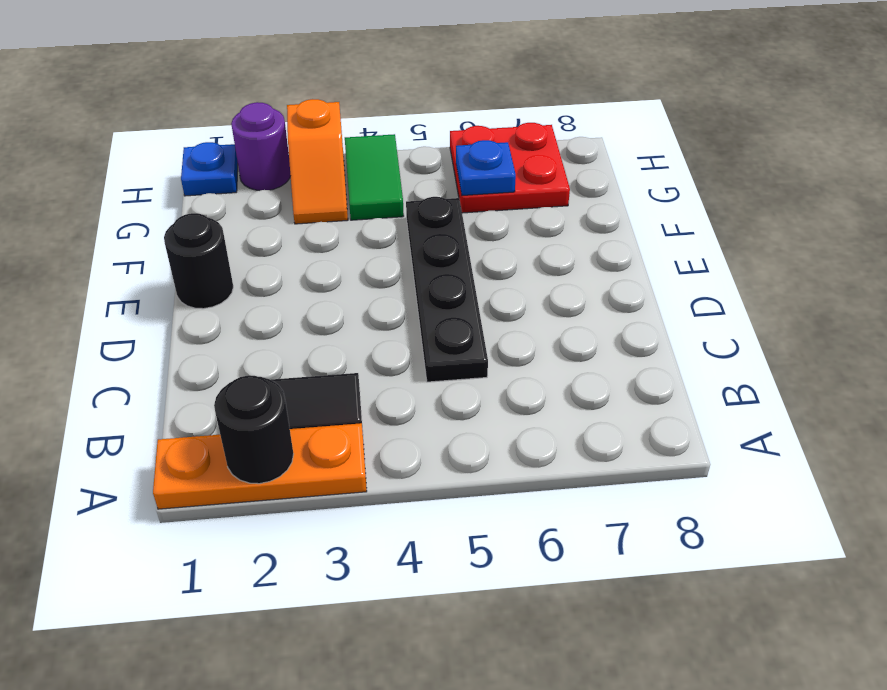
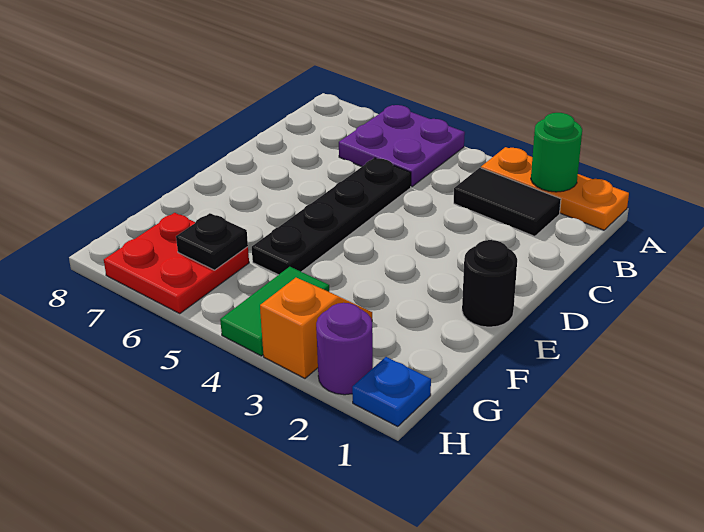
black 1x1 round brick [214,375,293,484] -> green 1x1 round brick [531,113,582,192]
none -> purple 2x2 plate [339,105,465,187]
blue 1x1 plate [456,140,516,196] -> black 1x1 plate [176,213,248,270]

